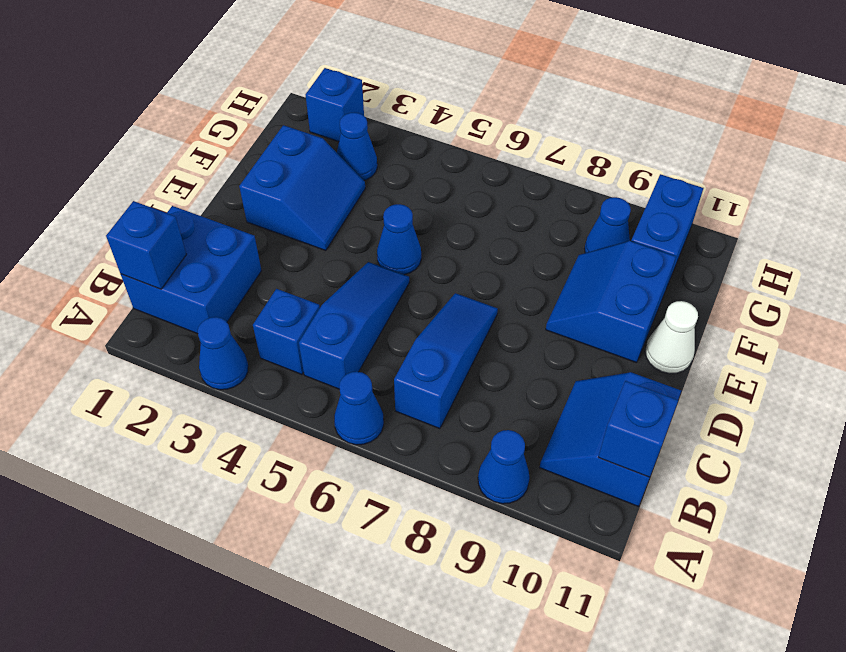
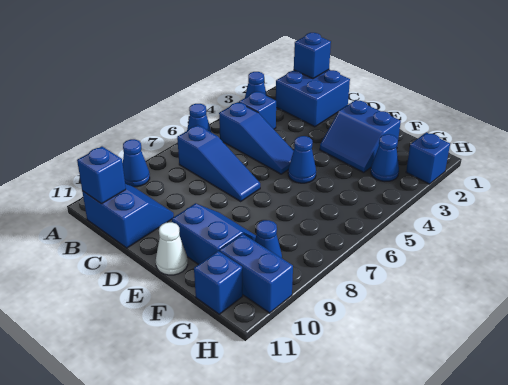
none -> blue 1x1 brick [194,251,243,314]

